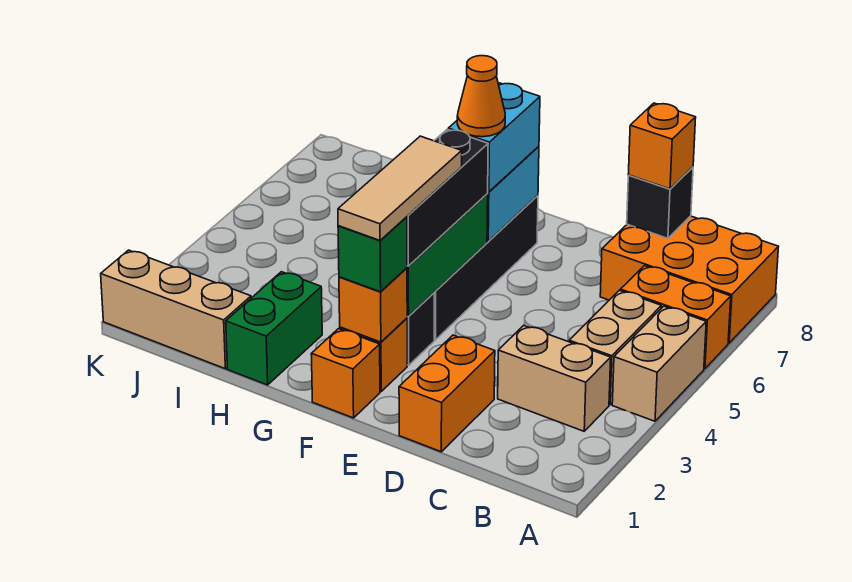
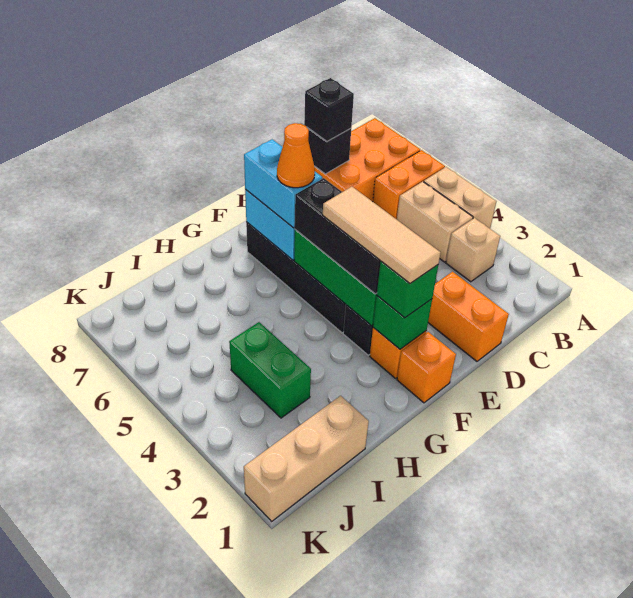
tan 1x2 brick [498,325,611,431] -> tan 1x1 brick [446,218,500,282]
orange 1x1 brick [628,103,696,189] -> black 1x1 brick [304,78,354,141]
orange 1x1 brick [339,268,407,342] -> green 1x1 brick [373,296,432,349]
green 1x2 brick [226,272,322,385] -> green 1x2 brick moved to [229,322,311,418]

